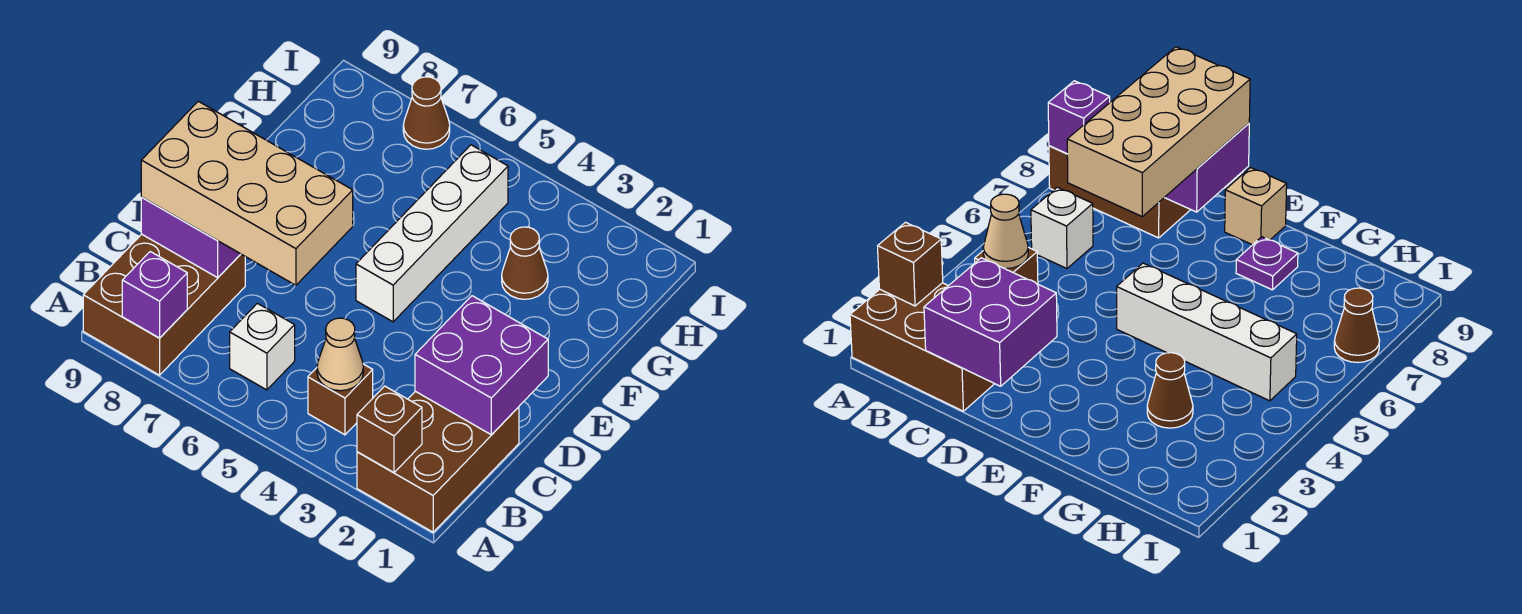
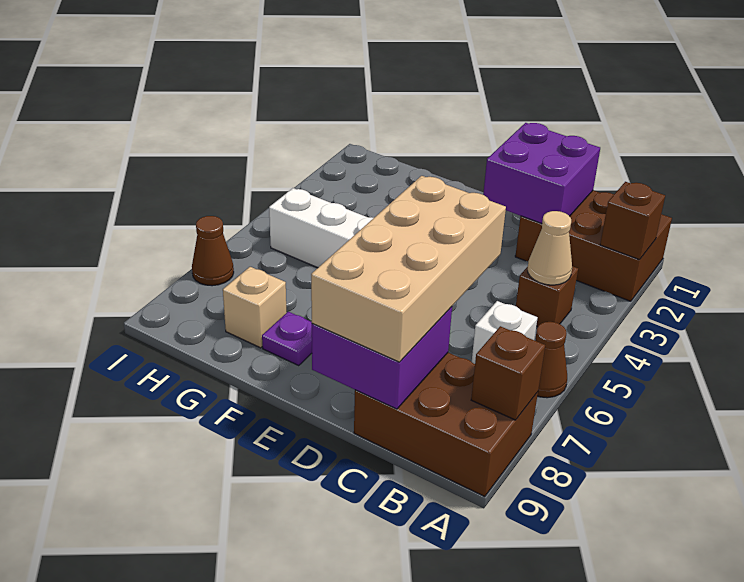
purple 1x1 brick [122,252,187,338] -> brown 1x1 brick [471,326,545,420]
tan 1x1 brick [1225,168,1287,245] -> tan 1x1 brick moved to [223,267,286,348]
brown 1x1 cone [502,227,548,299] -> brown 1x1 cone moved to [536,322,567,398]

